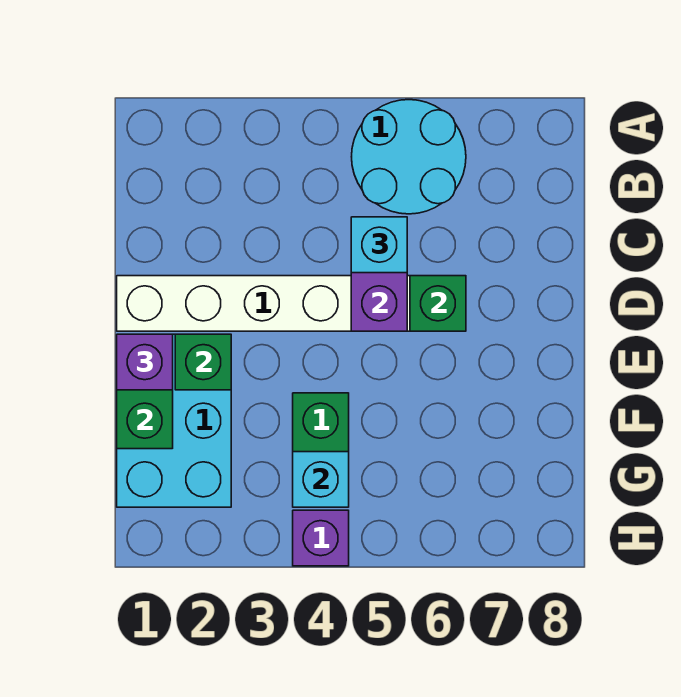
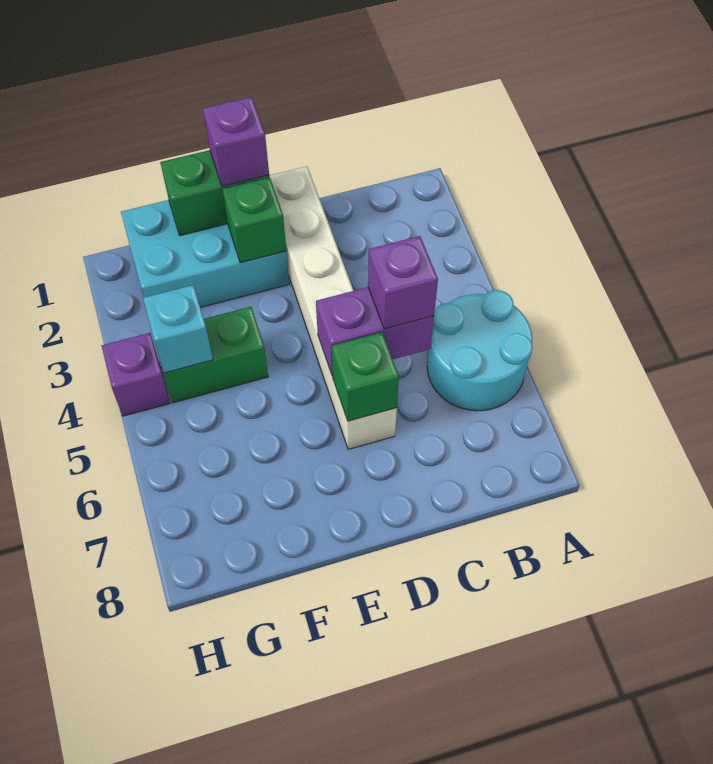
cyan 1x1 brick [351,217,407,273] -> purple 1x1 brick [368,236,438,329]

